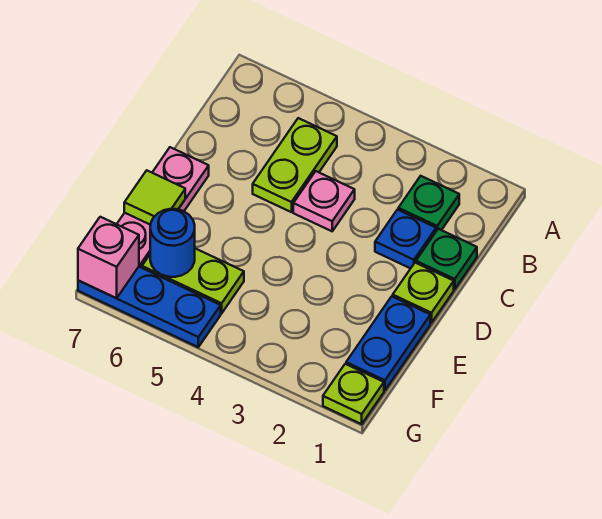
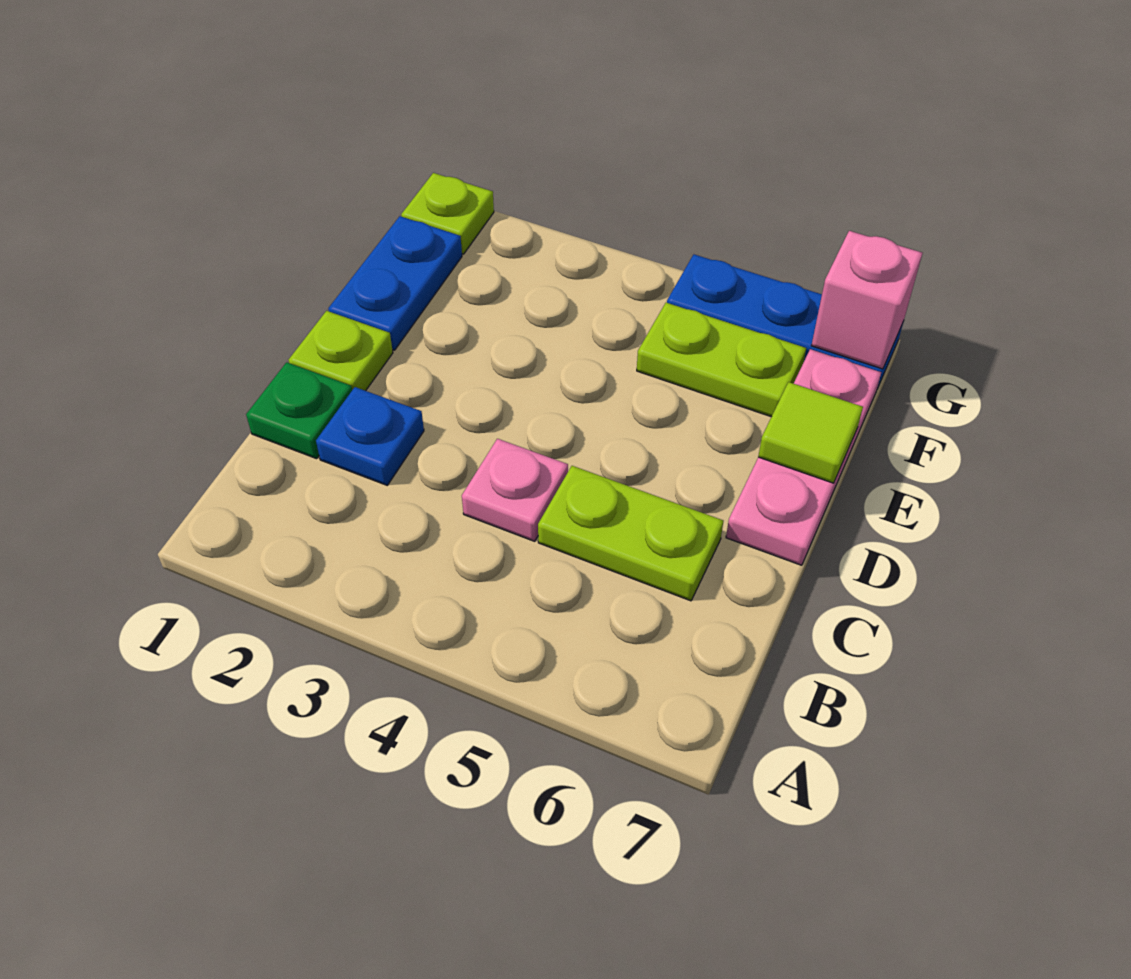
green 1x1 plate [398,176,459,231] -> none
lime 1x2 plate [253,118,337,212] -> lime 1x2 plate turned to [538,466,723,601]
blue 1x1 round brick [150,209,195,277] -> none

